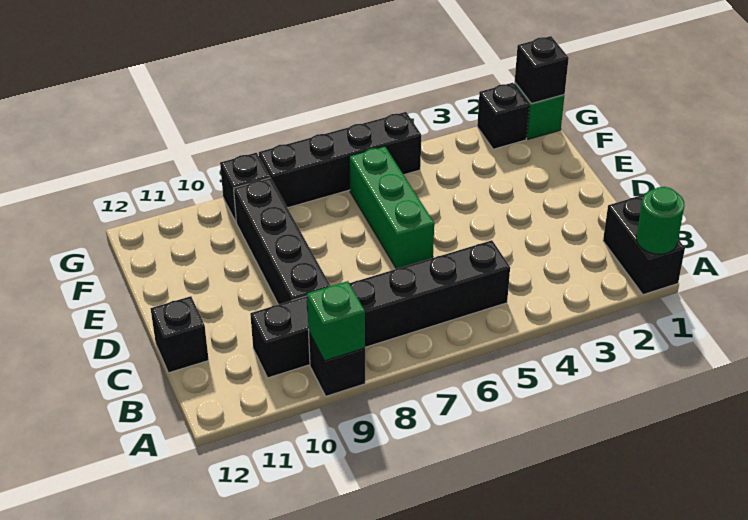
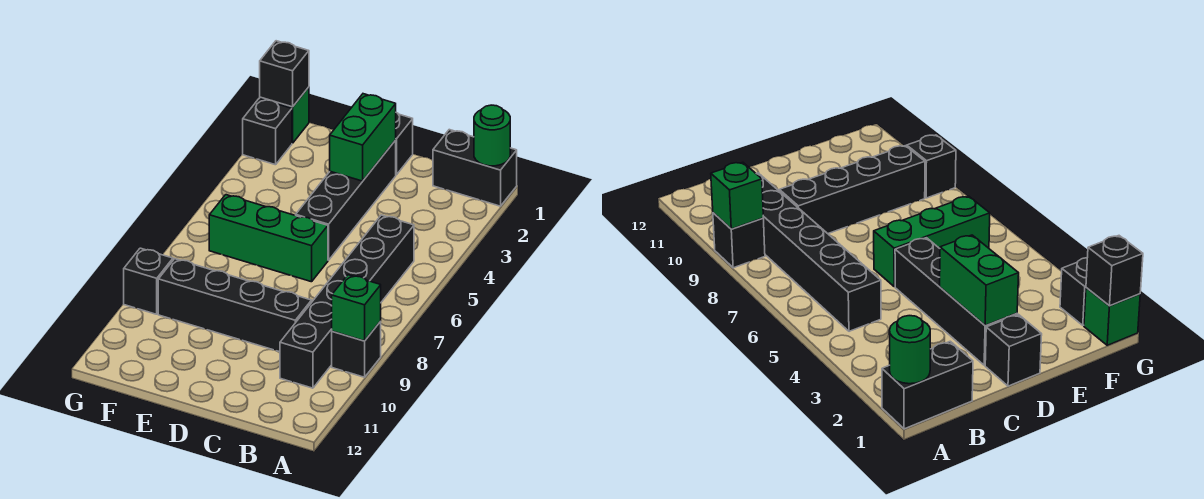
black 1x1 brick [150,296,209,373] -> black 1x1 brick moved to [396,113,413,175]
none -> green 1x2 brick [330,94,396,181]
black 1x4 brick [259,112,421,208] -> black 1x4 brick moved to [296,140,396,260]

